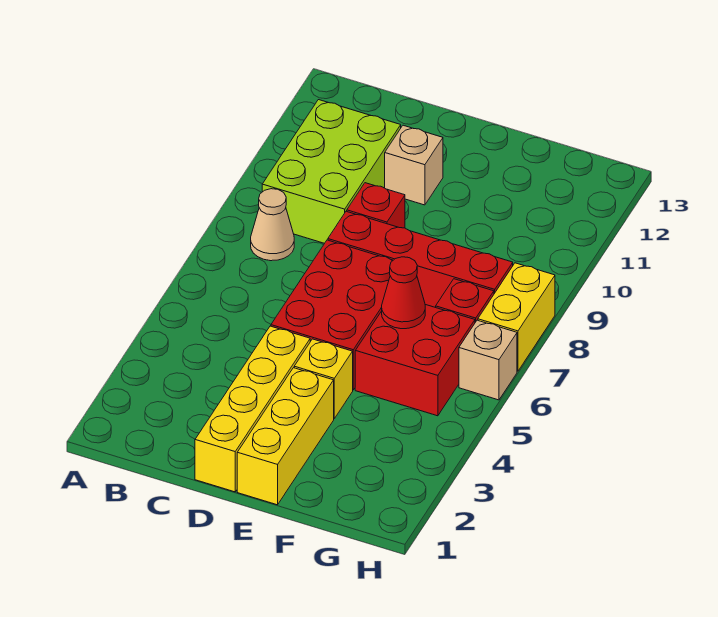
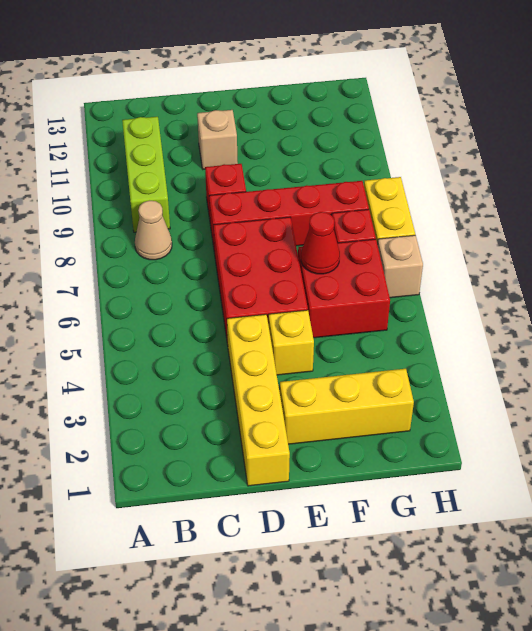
lime 2x3 brick [262,100,401,243] -> lime 1x3 brick [122,117,170,232]
yellow 1x3 brick [237,368,334,505] -> yellow 1x3 brick turned to [280,369,414,444]

